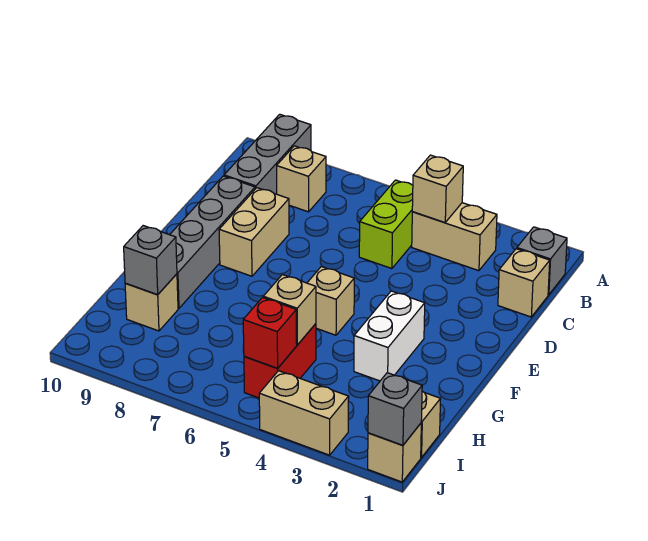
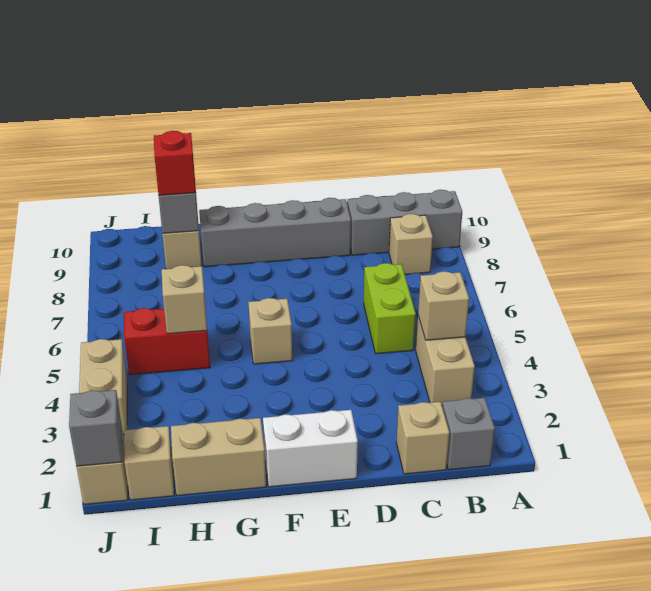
lime 1x2 brick [359,180,413,269] -> lime 1x2 brick turned to [364,263,416,354]
tan 1x2 brick [219,188,289,276] -> tan 1x2 brick moved to [171,418,266,496]
white 1x2 brick [354,291,425,381] -> white 1x2 brick moved to [263,410,358,487]
red 1x1 brick [243,298,297,368] -> red 1x1 brick moved to [154,131,196,195]

